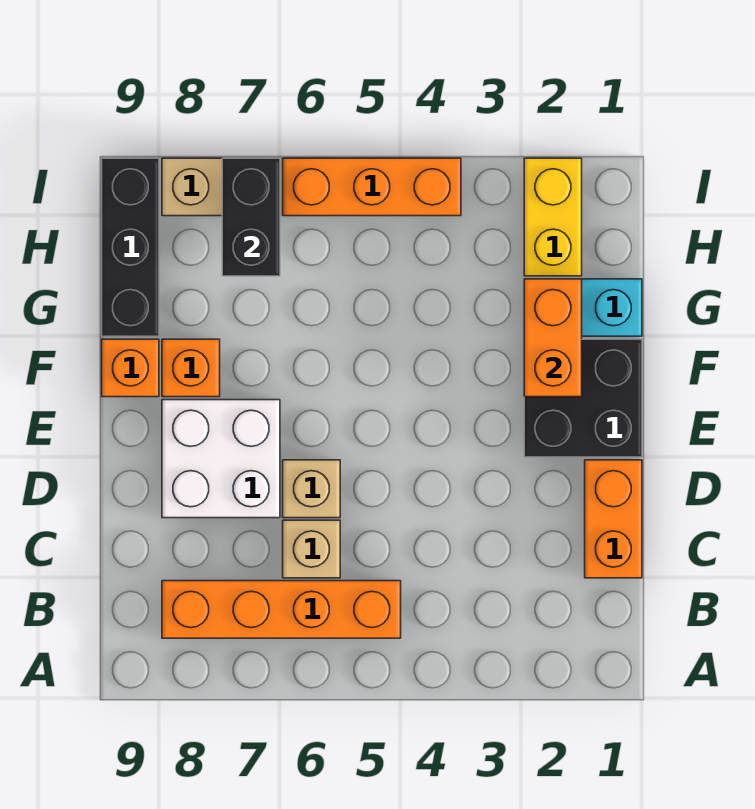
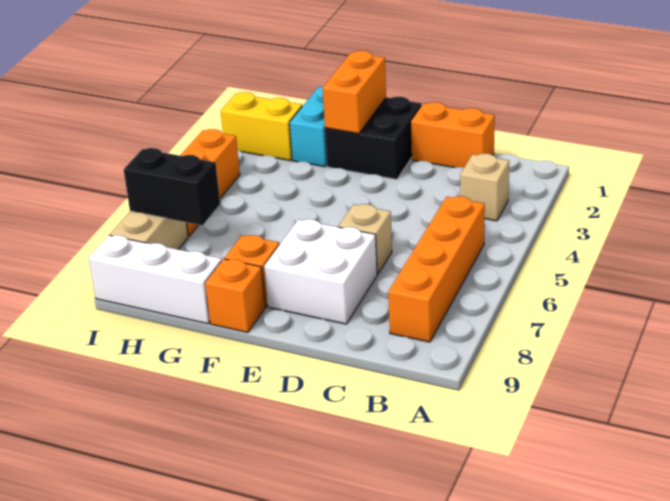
tan 1x1 brick [283,520,340,578] -> tan 1x1 brick moved to [460,154,509,221]
orange 1x2 brick [524,279,582,397] -> orange 1x2 brick turned to [323,51,386,134]
black 1x3 brick [102,158,159,336] -> white 1x3 brick [89,235,222,324]

